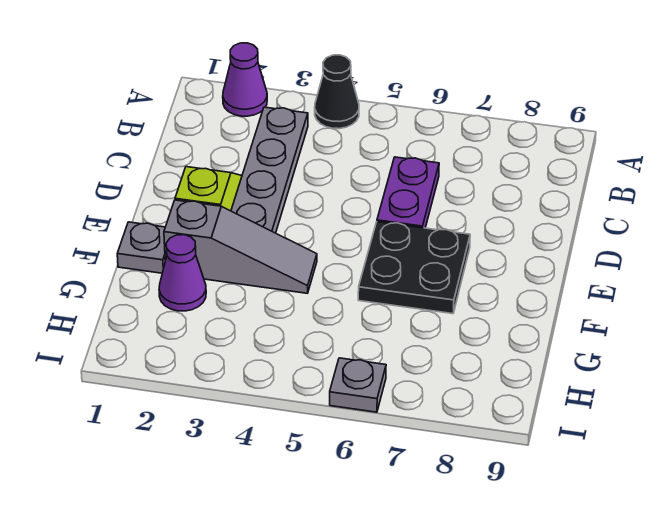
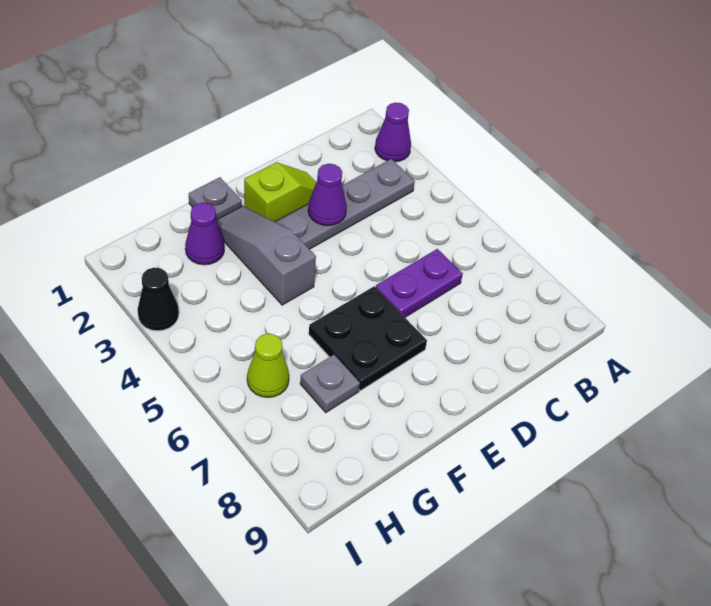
black 1x1 cone [315,55,359,129] -> black 1x1 cone moved to [137,267,179,331]
none -> purple 1x1 cone [308,164,347,226]
grey 1x3 slope [164,200,317,293] -> grey 1x3 slope turned to [216,206,316,305]
none -> lime 1x1 cone [247,334,289,397]
grey 1x1 plate [330,358,386,412] -> grey 1x1 plate moved to [300,355,360,412]

